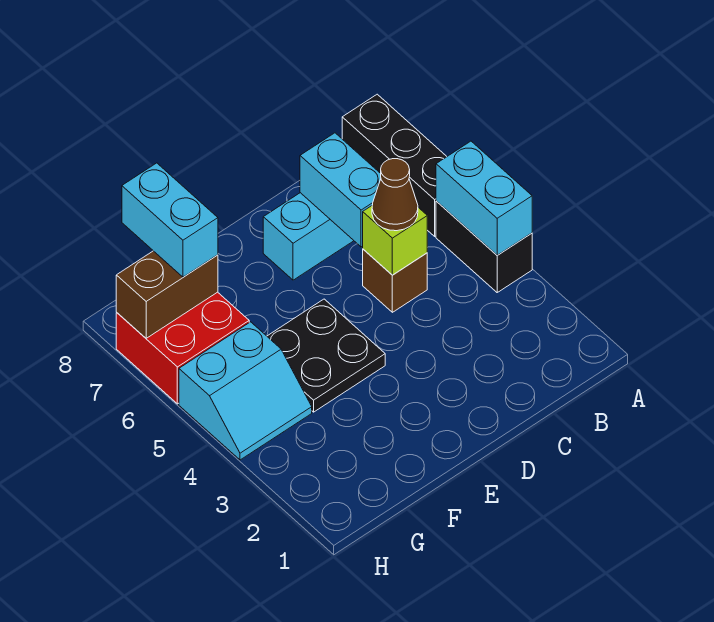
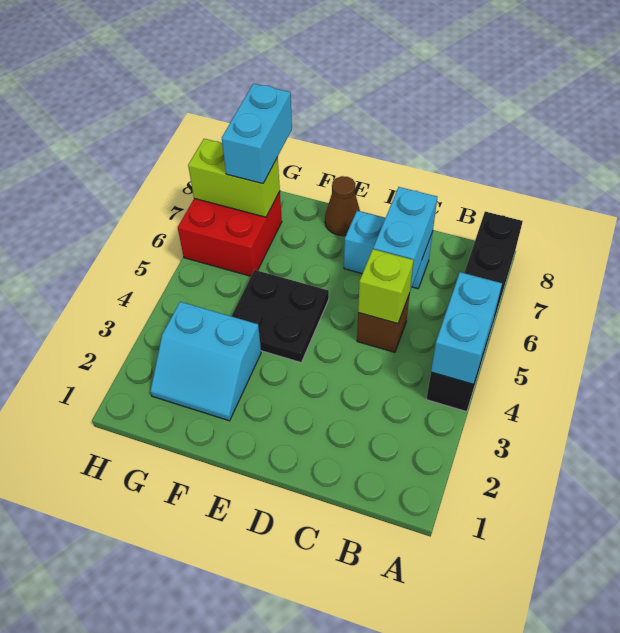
brown 1x1 cone [372,159,418,231] -> brown 1x1 cone moved to [325,176,360,236]
cyan 2x2 slope [179,322,312,460] -> cyan 2x2 slope moved to [150,302,261,421]
brown 1x2 brick [116,251,218,338] -> lime 1x2 brick [188,139,280,217]

